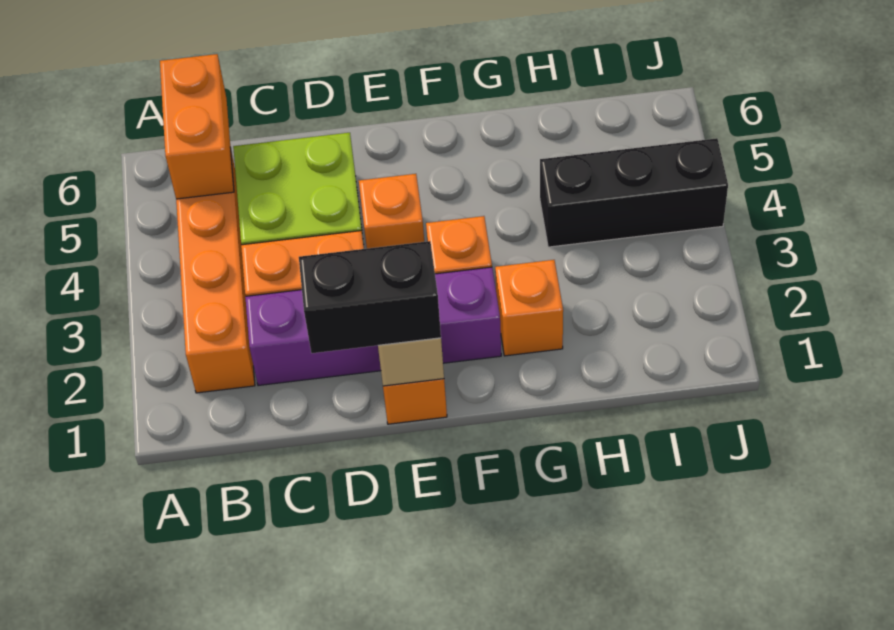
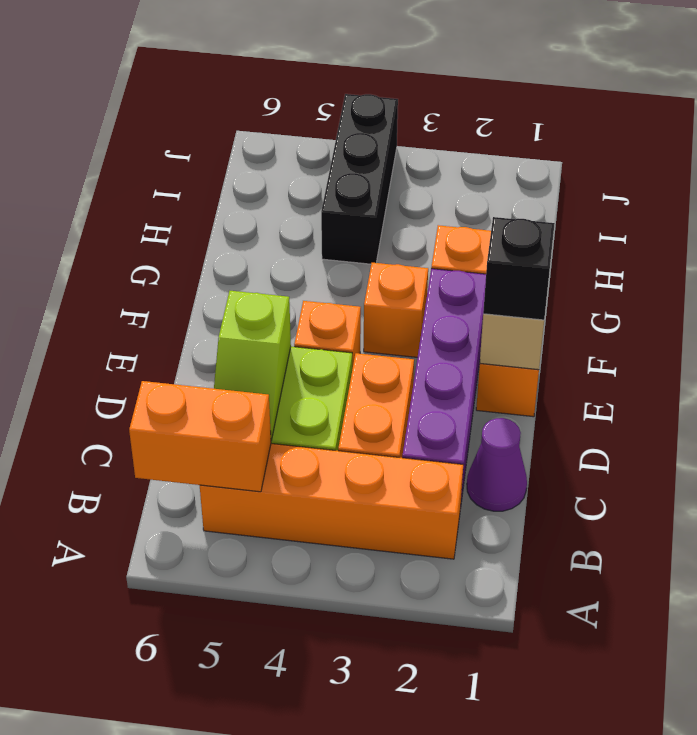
none -> purple 1x1 cone [467,418,527,511]
none -> lime 1x2 slope [214,291,291,440]
black 1x2 brick [299,241,441,353] -> black 1x1 brick [483,217,555,320]

